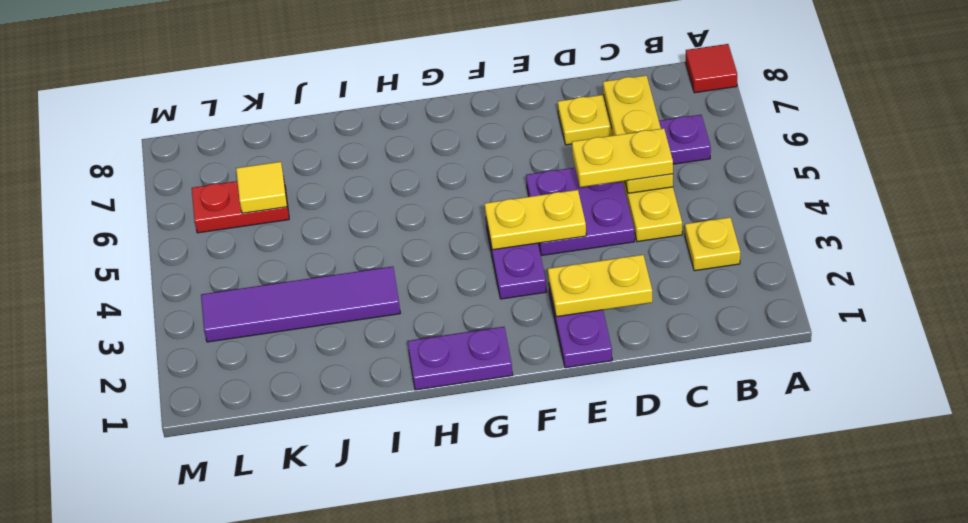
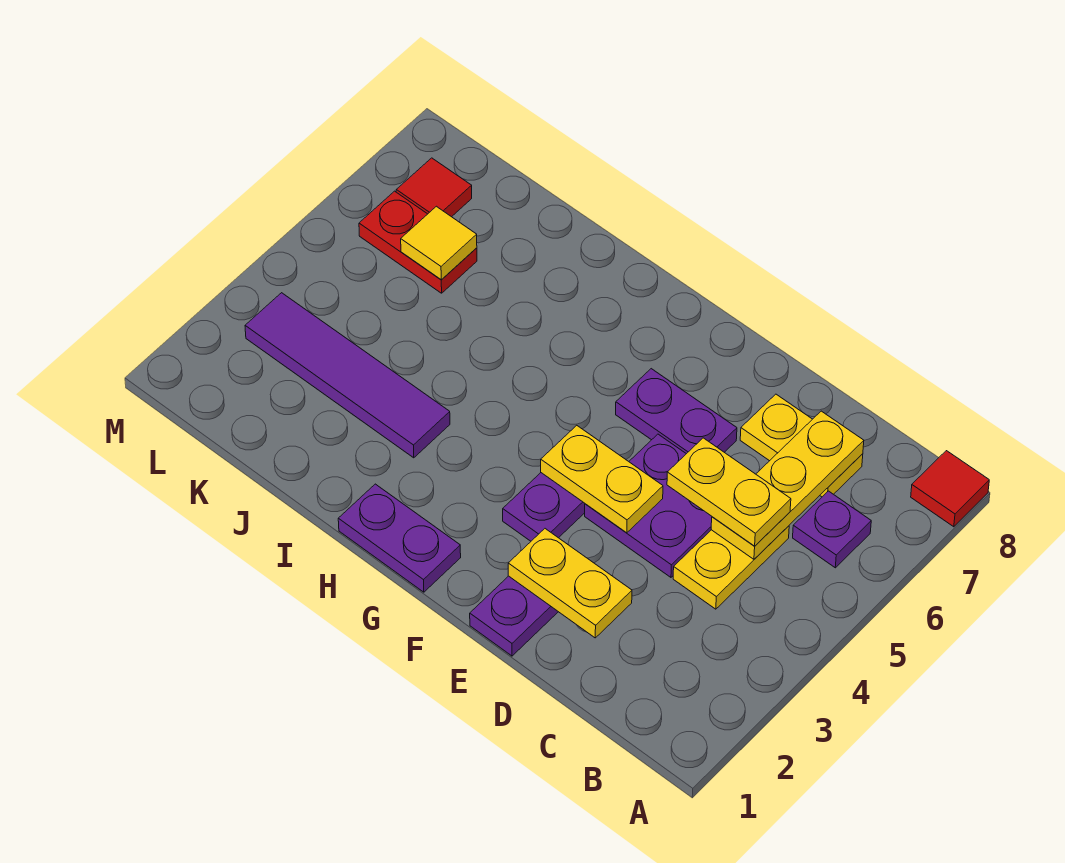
yellow 1x1 plate [685,217,740,271] -> none
none -> purple 1x2 plate [616,369,737,454]
none -> red 1x1 tile [396,158,472,217]

